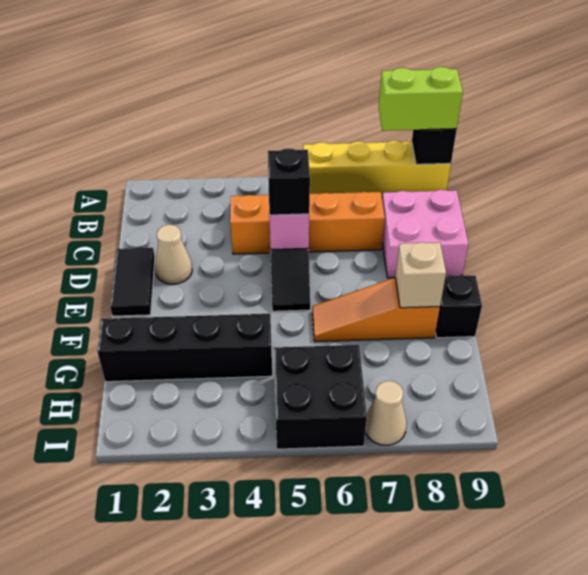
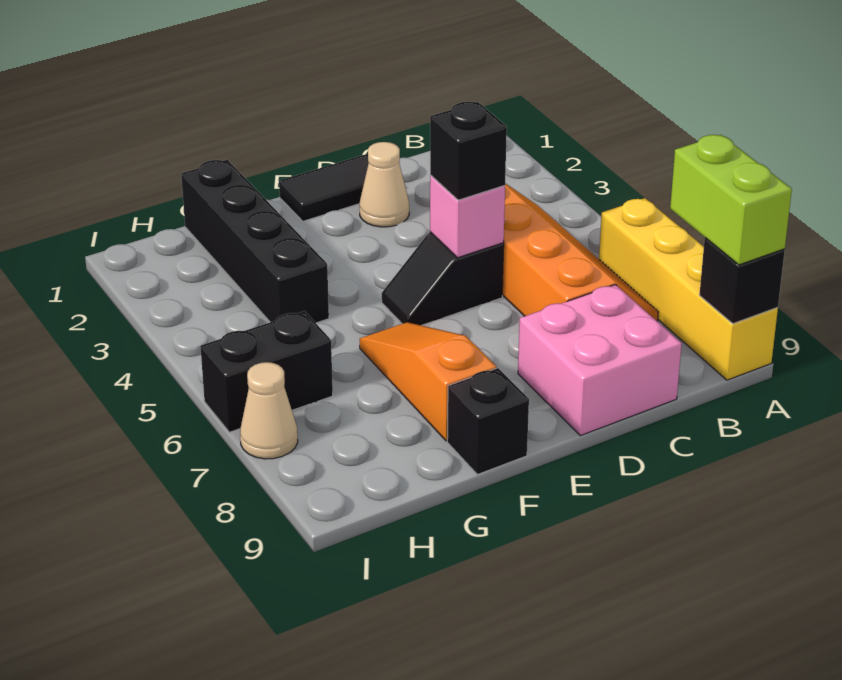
tan 1x1 brick [395,242,446,308] -> none
black 2x2 brick [274,345,367,449] -> black 1x2 brick [200,311,333,432]

